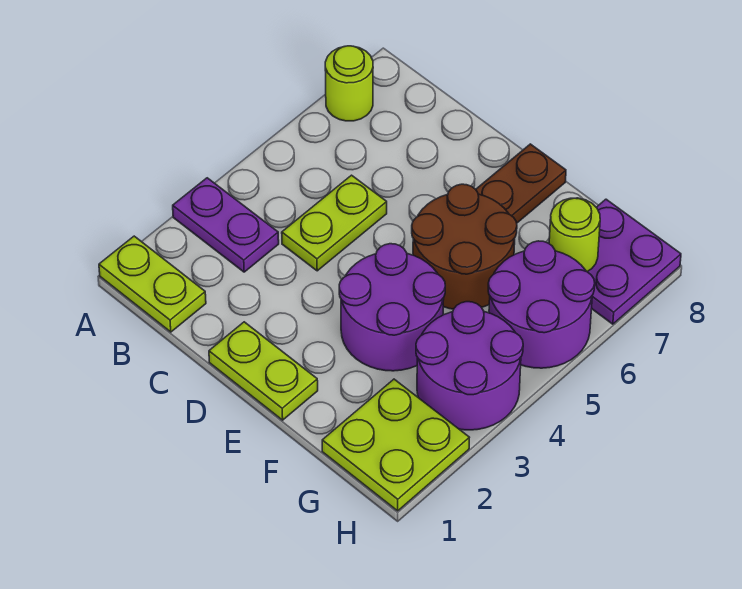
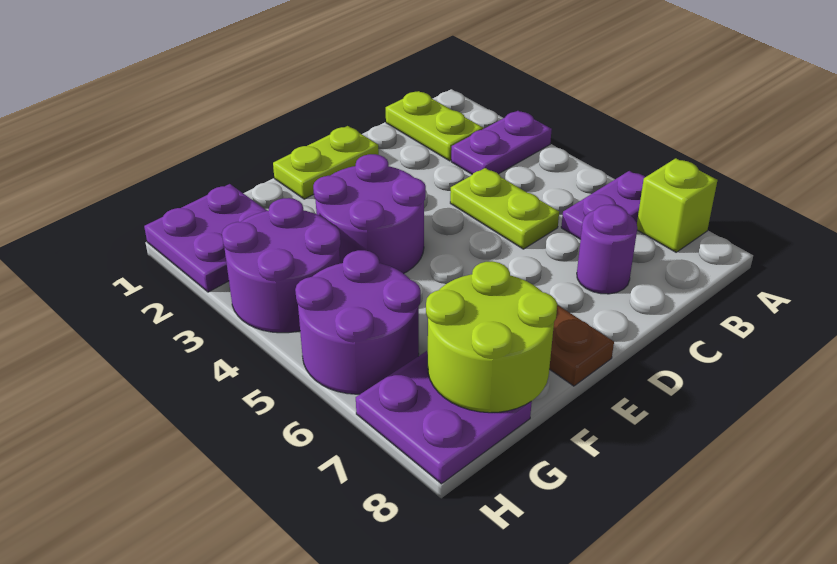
lime 1x2 plate [99,236,206,332] -> lime 1x2 plate turned to [386,91,483,161]
none -> purple 1x2 plate [561,171,645,239]
lime 1x1 round brick [325,46,373,121] -> lime 1x1 brick [637,158,717,252]
none -> purple 1x1 round brick [577,205,637,294]
brown 2x2 round brick [412,184,517,309] -> none
lime 2x2 plate [322,379,469,511] -> purple 2x2 plate [144,184,267,292]
lime 1x1 round brick [549,198,600,272] -> lime 2x2 round brick [426,261,557,413]

